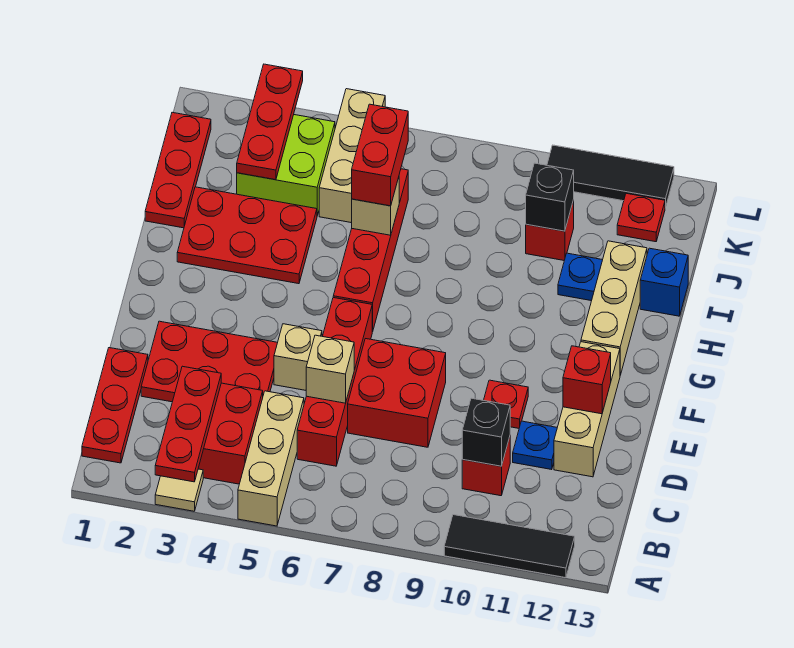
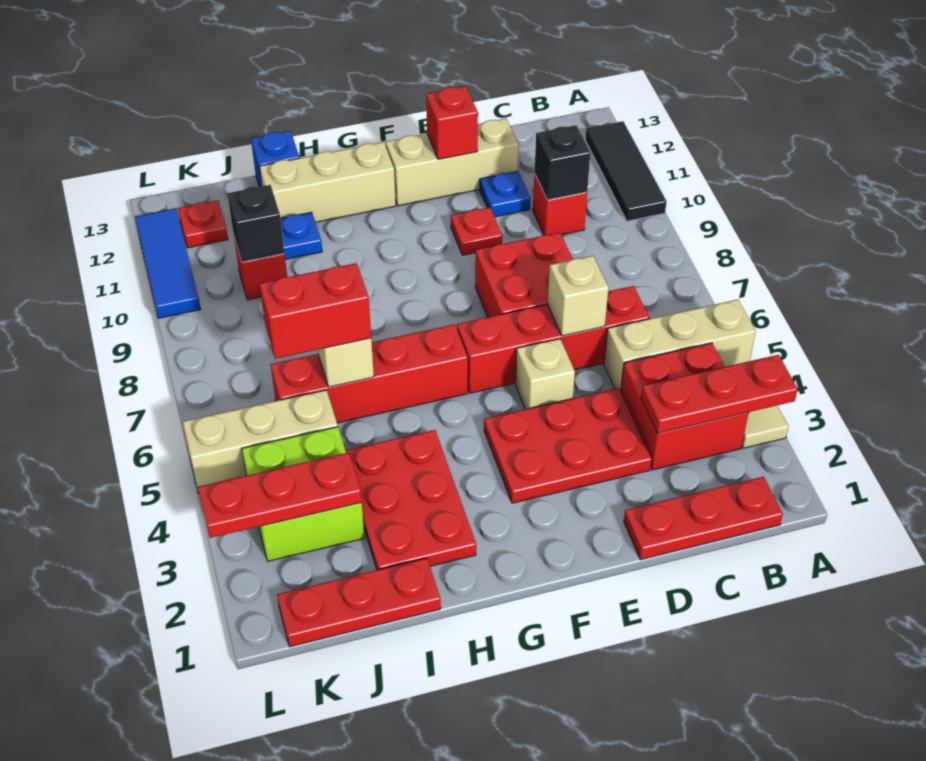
red 2x3 plate [141,321,278,402] -> red 2x3 plate turned to [484,388,652,503]
black 1x3 tile [547,145,674,208] -> blue 1x3 tile [135,209,201,318]

